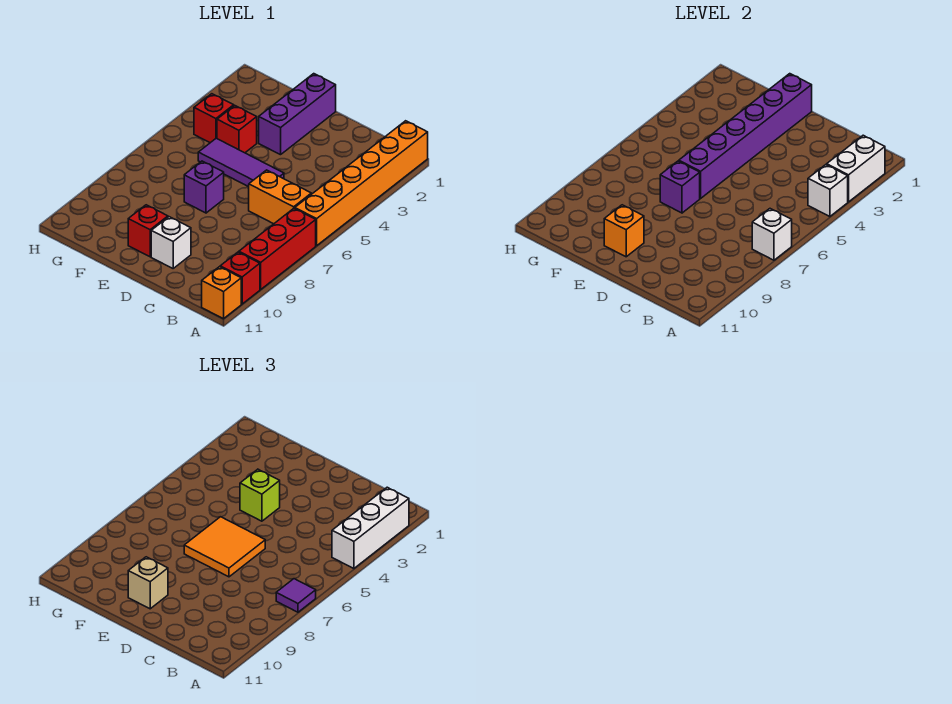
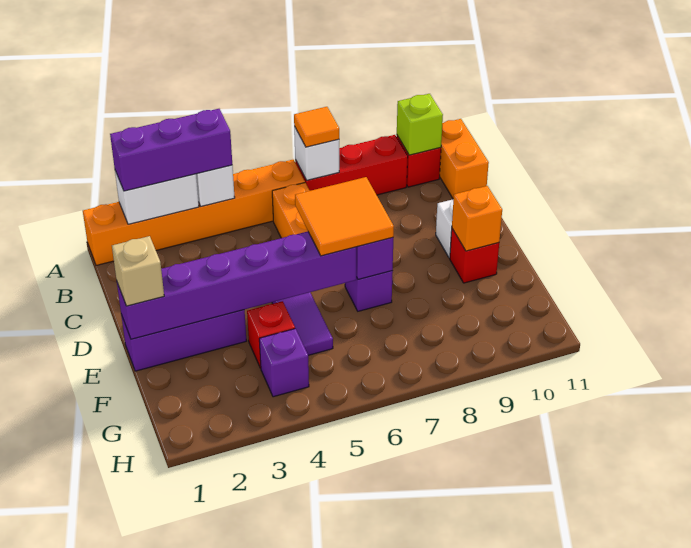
white 1x3 brick [332,487,409,569] -> purple 1x3 brick [110,109,232,191]
purple 1x1 tile [276,579,316,612] -> orange 1x1 tile [294,107,339,147]
orange 1x1 brick [202,267,241,319] -> orange 1x2 brick [440,119,489,199]
lime 1x1 brick [240,469,280,521] -> lime 1x1 brick moved to [397,94,443,155]
tan 1x1 brick [128,557,168,609] -> tan 1x1 brick moved to [112,236,164,306]
red 1x1 brick [194,94,234,143] -> purple 1x1 brick [259,329,309,397]

